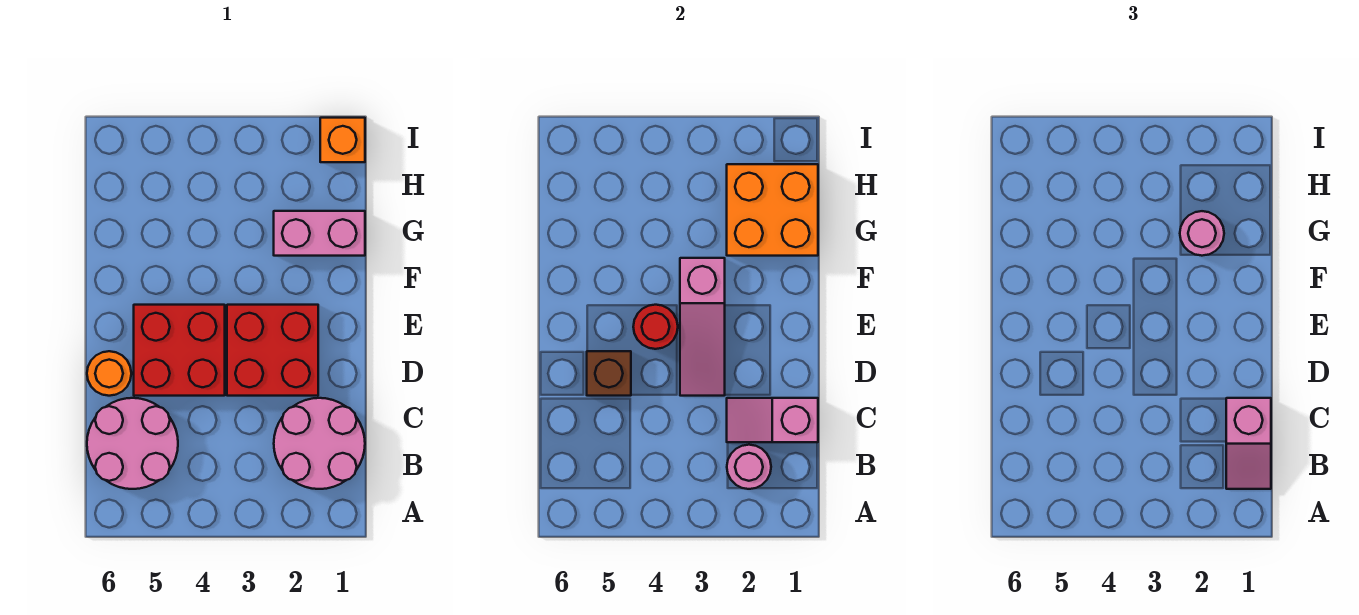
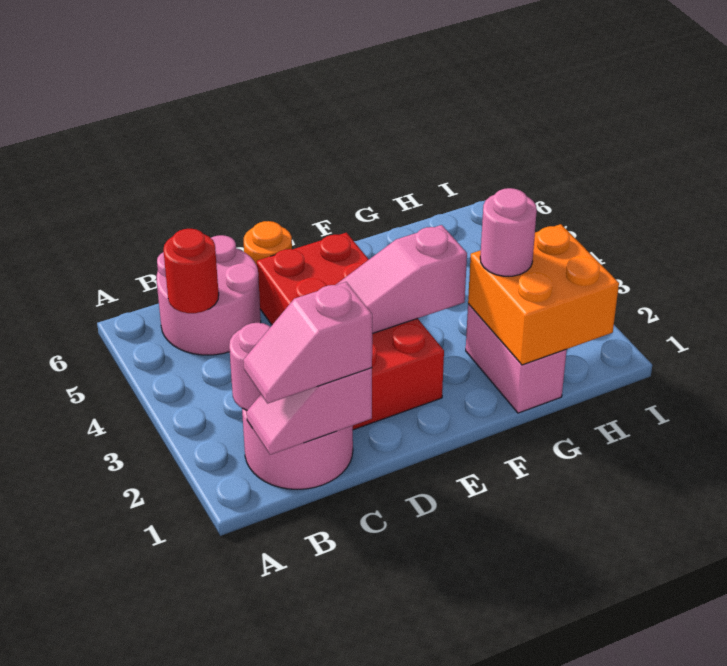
pink 1x2 slope [727,398,818,442] -> pink 1x2 slope turned to [247,368,372,455]
brown 1x1 brick [587,351,631,396] -> none
red 1x1 round brick [633,305,678,349] -> red 1x1 round brick moved to [163,229,219,313]
orange 1x1 brick [320,118,365,162] -> none

